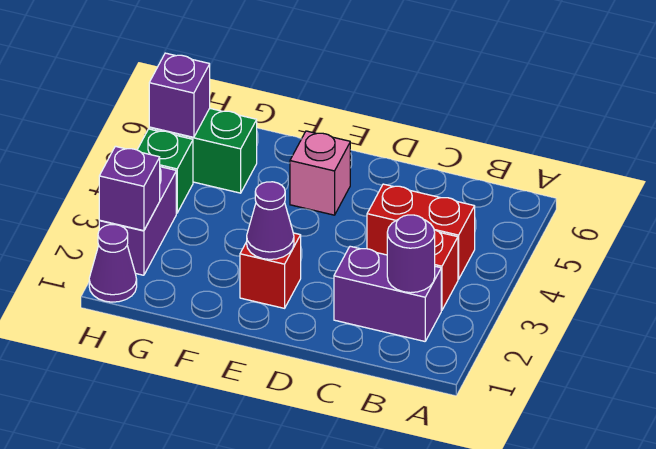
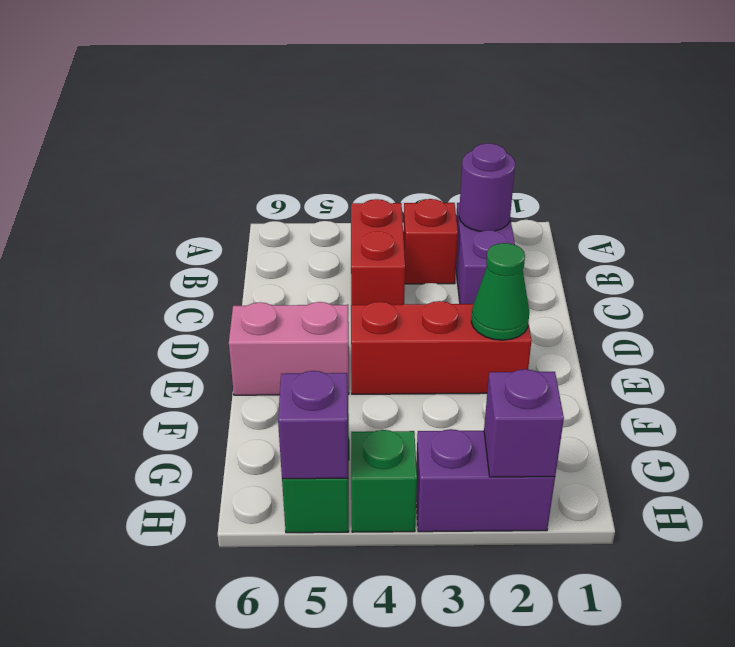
red 1x1 brick [240,233,301,308] -> red 1x3 brick [351,301,531,394]
purple 1x1 cone [247,182,294,259] -> green 1x1 cone [471,243,529,340]
pink 1x1 brick [290,131,350,215] -> pink 1x2 brick [229,302,349,395]
purple 1x1 cone [89,225,137,302] -> none

